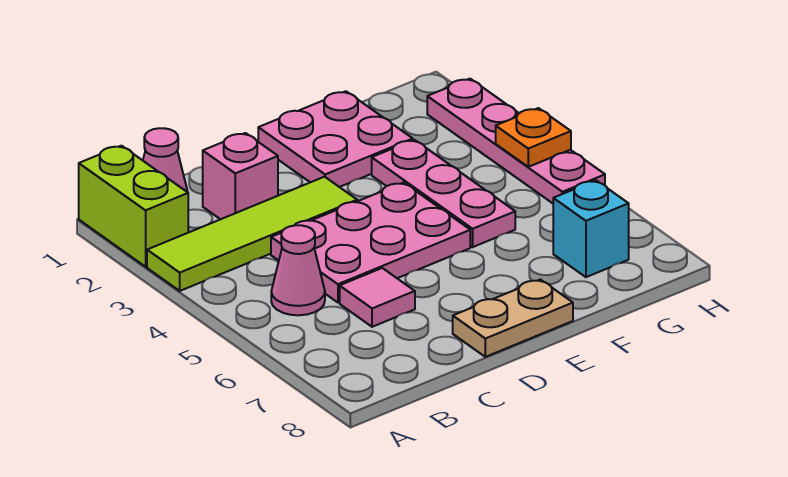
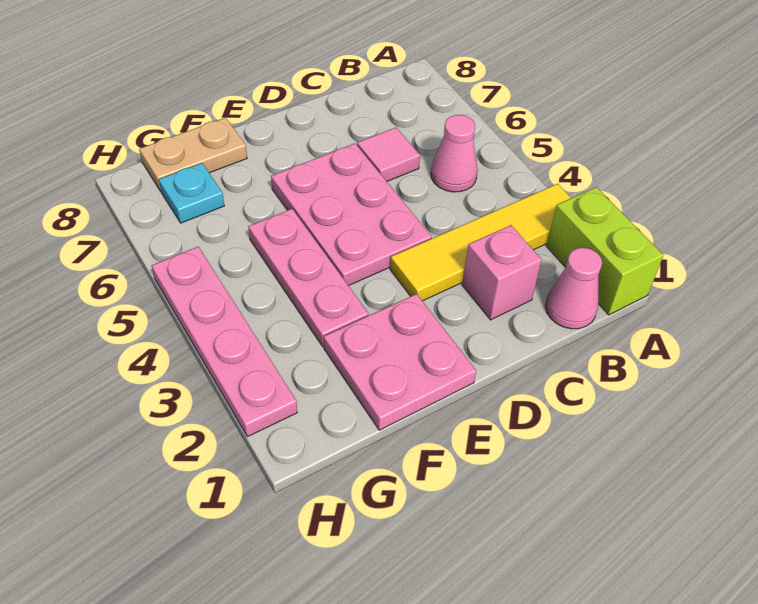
lime 1x4 tile [147,177,357,291] -> yellow 1x4 tile [390,184,571,301]
pink 2x3 plate [271,182,470,302] -> pink 2x3 plate turned to [271,143,432,286]
tan 1x2 plate [453,280,573,357] -> tan 1x2 plate moved to [139,118,247,191]
cyan 1x1 brick [553,180,629,277] -> cyan 1x1 plate [159,163,224,223]
orange 1x1 plate [496,108,571,167] -> none

